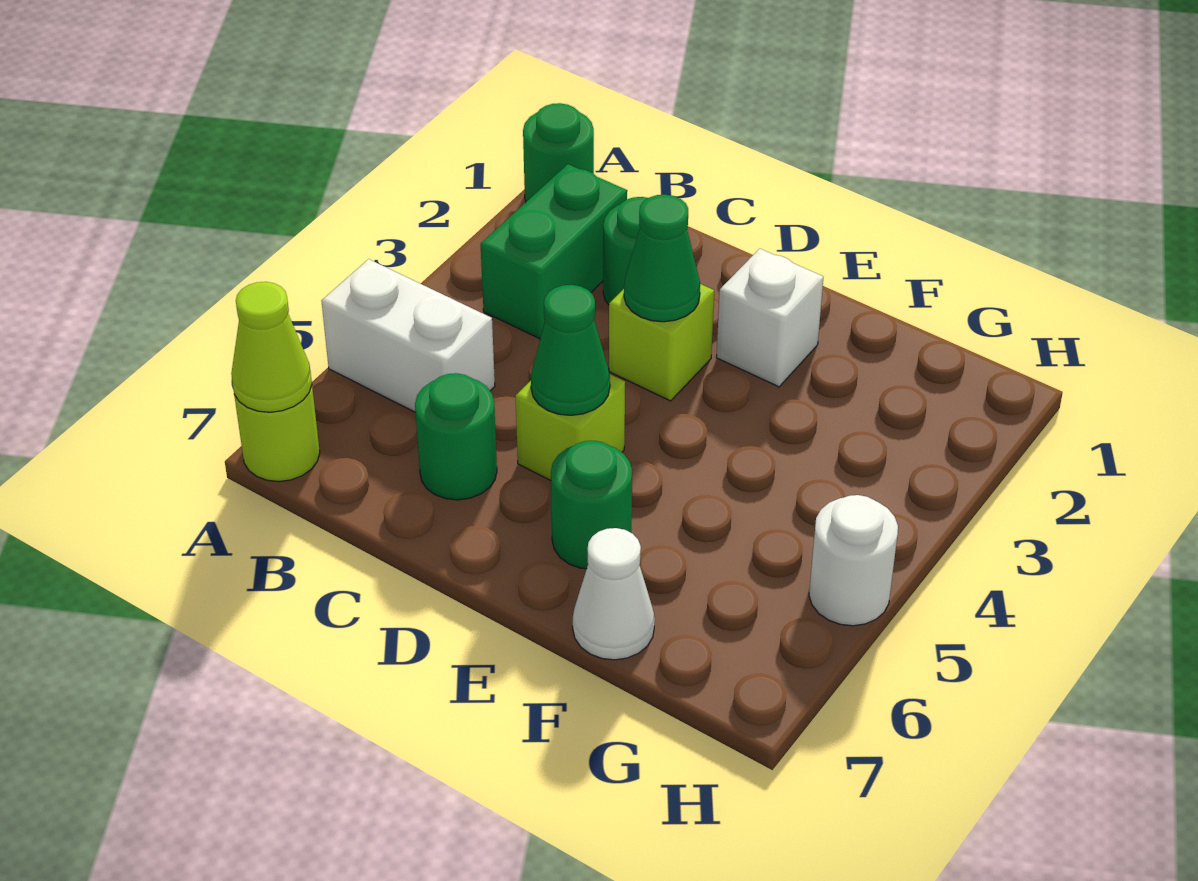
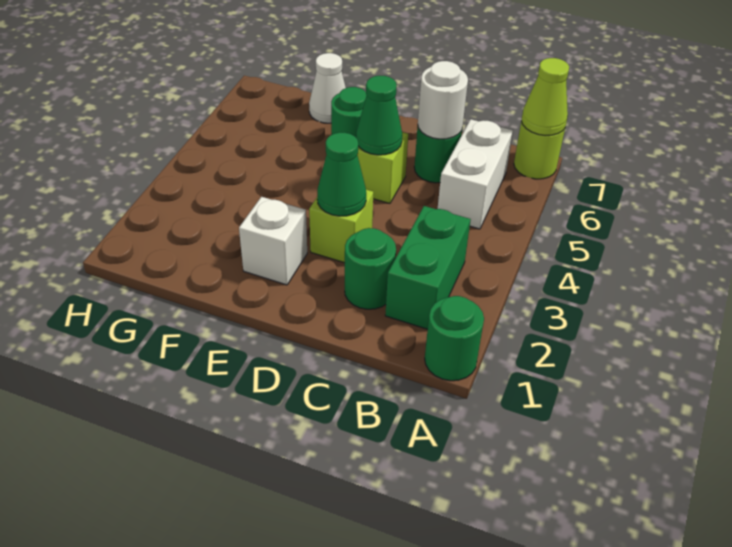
white 1x2 brick [322,259,495,412] -> white 1x2 brick turned to [438,119,513,229]
white 1x1 round brick [809,495,898,626] -> white 1x1 round brick moved to [418,61,468,139]

